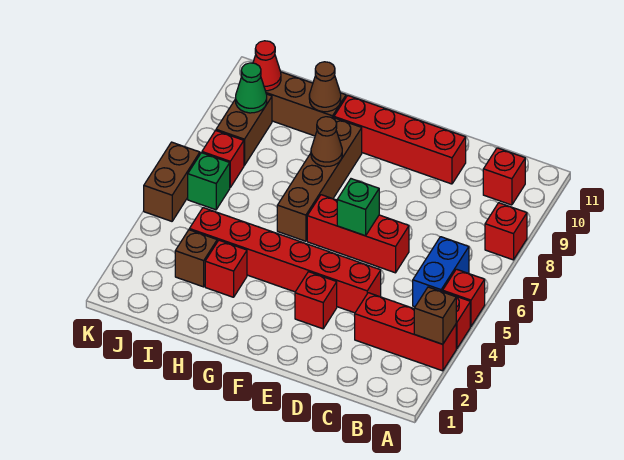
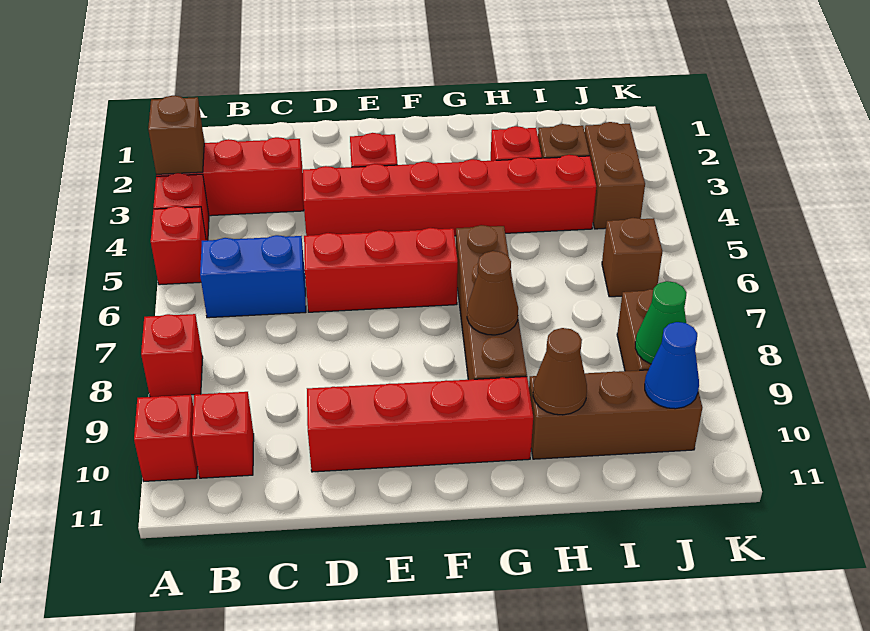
blue 1x2 brick [413,237,469,307] -> blue 1x2 brick turned to [200,235,306,318]
green 1x1 brick [337,179,379,236] -> none
green 1x1 brick [188,153,230,210] -> brown 1x1 brick [602,218,662,297]
red 1x1 brick [202,131,244,187] -> red 1x1 brick moved to [134,395,198,481]
red 1x1 cone [253,41,281,91] -> blue 1x1 cone [645,322,699,409]
brown 1x2 brick [144,142,200,221] -> brown 1x2 brick moved to [585,122,645,229]

